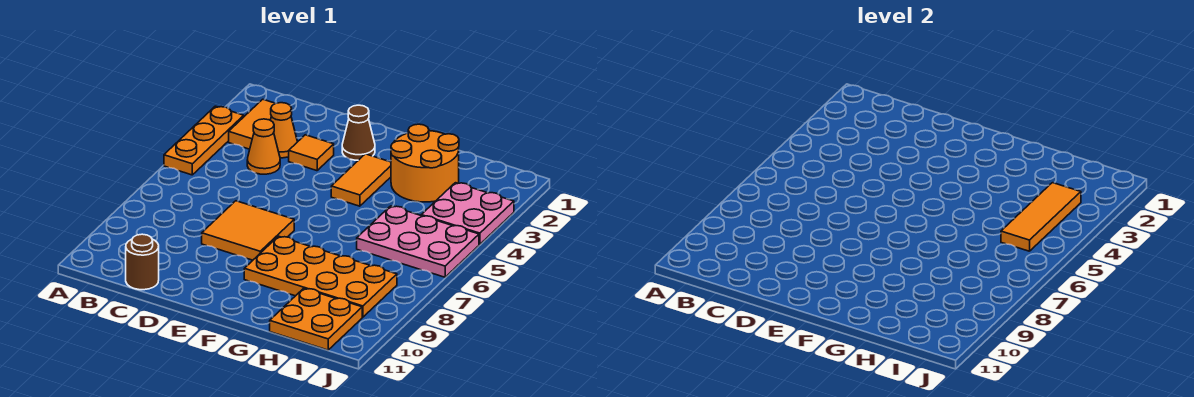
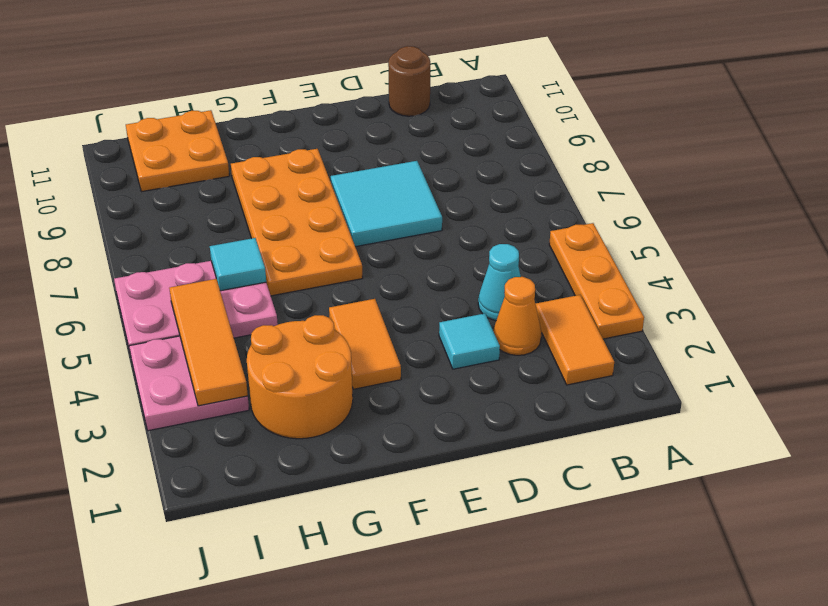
orange 1x1 cone [247,119,280,174] -> cyan 1x1 cone [478,244,521,321]
orange 1x1 tile [289,135,334,171] -> cyan 1x1 tile [439,313,500,369]
orange 2x2 tile [202,201,294,260] -> cyan 2x2 tile [331,161,442,247]
brown 1x1 cone [342,105,375,160] -> none
orange 2x4 plate [244,236,397,317] -> orange 2x4 plate turned to [231,149,363,296]
none -> cyan 1x1 tile [210,238,266,291]

